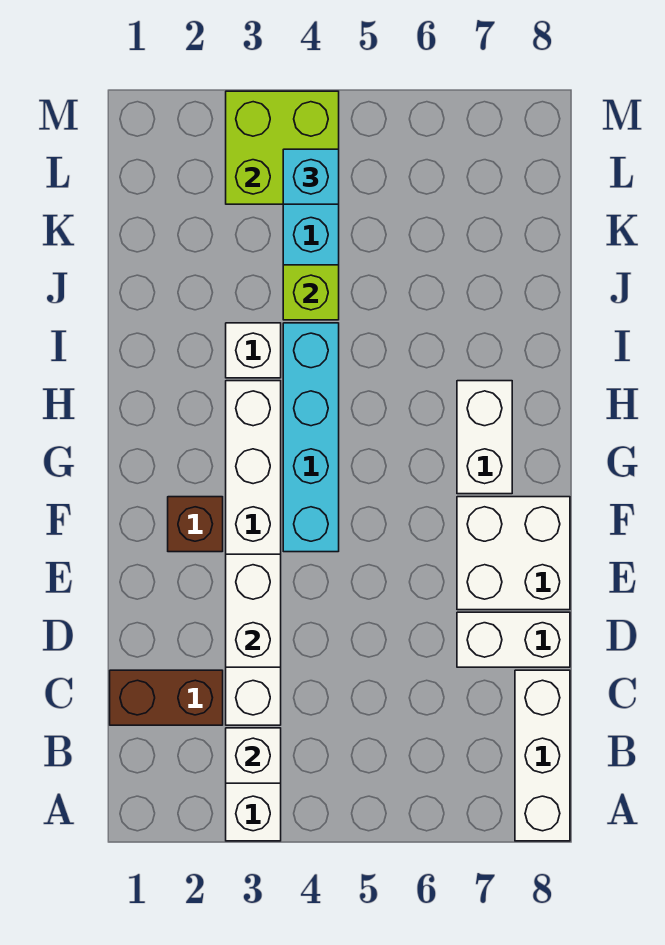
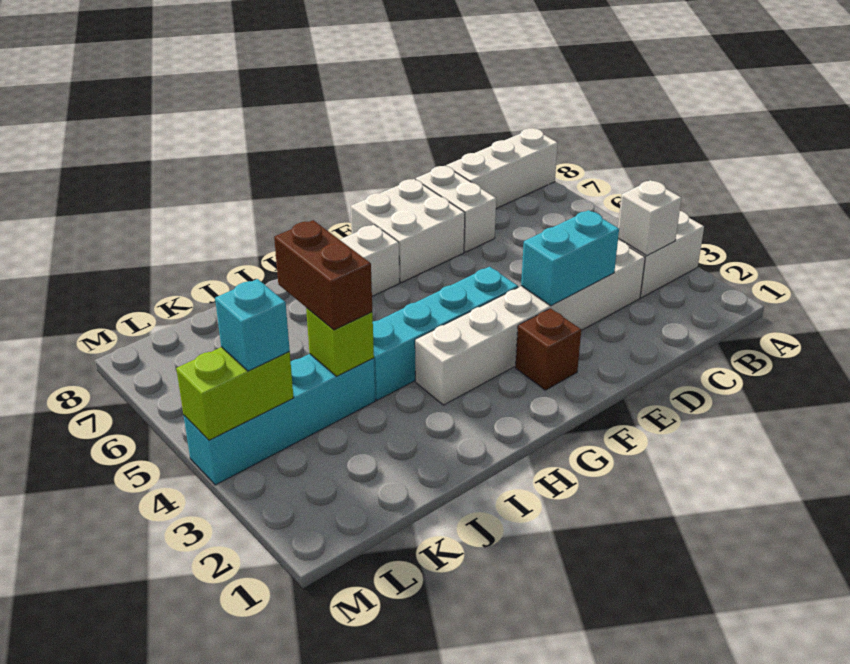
brown 1x2 brick [110,670,223,725] -> brown 1x2 brick moved to [274,220,372,330]
white 1x2 brick [226,554,281,667] -> cyan 1x2 brick [521,210,619,306]
white 1x1 brick [226,323,281,378] -> none
lime 2x2 brick [226,91,339,204] -> lime 1x2 brick [176,347,294,440]

